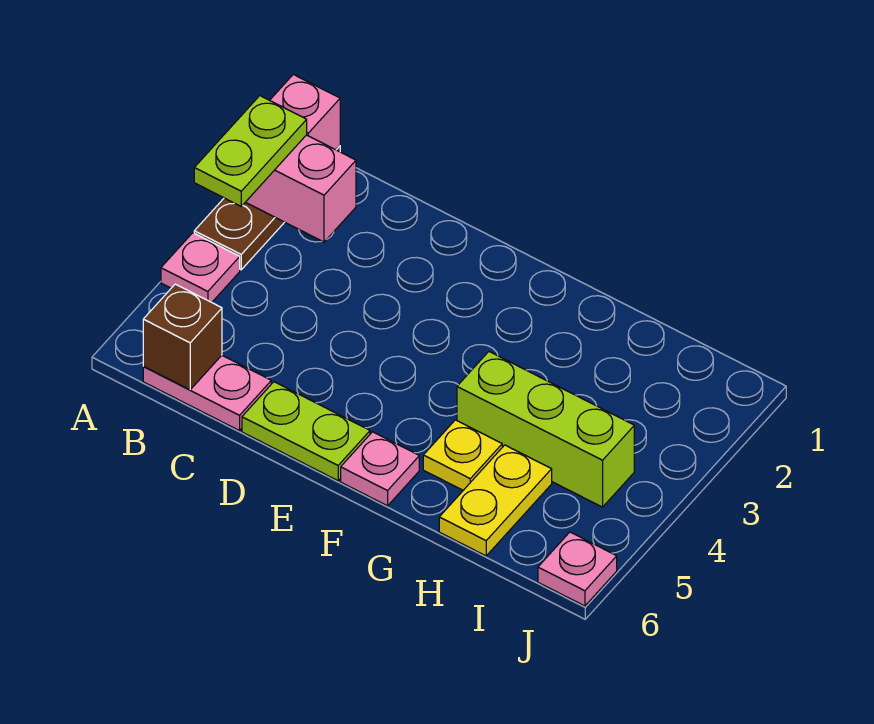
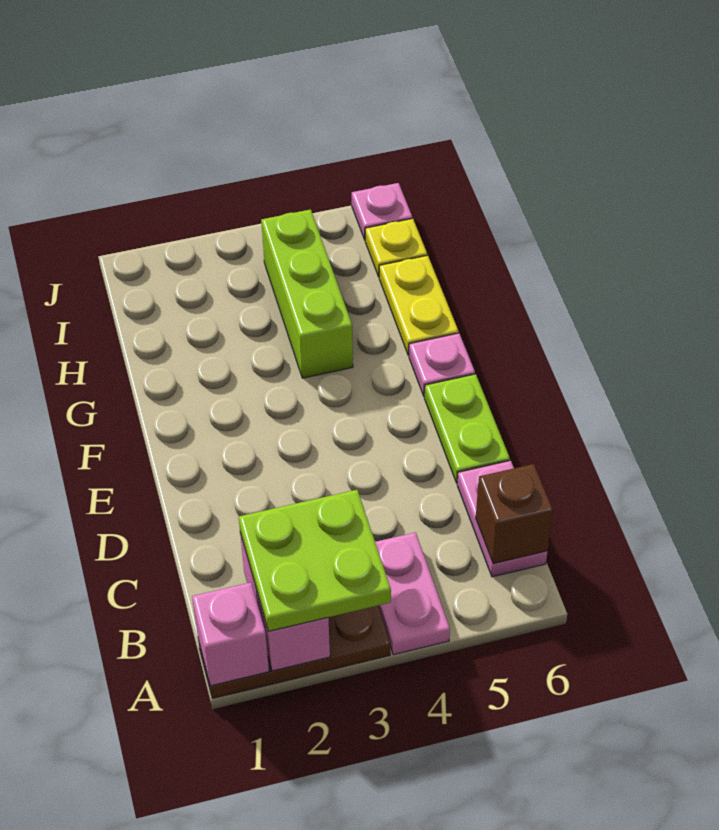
lime 1x2 plate [194,96,307,206] -> lime 2x2 plate [239,490,391,631]
pink 1x1 plate [161,233,240,302] -> pink 1x2 plate [375,532,450,655]
yellow 1x1 plate [423,420,502,490] -> yellow 1x1 plate moved to [365,219,427,277]
yellow 1x2 plate [439,445,552,556] -> yellow 1x2 plate turned to [379,255,459,355]

